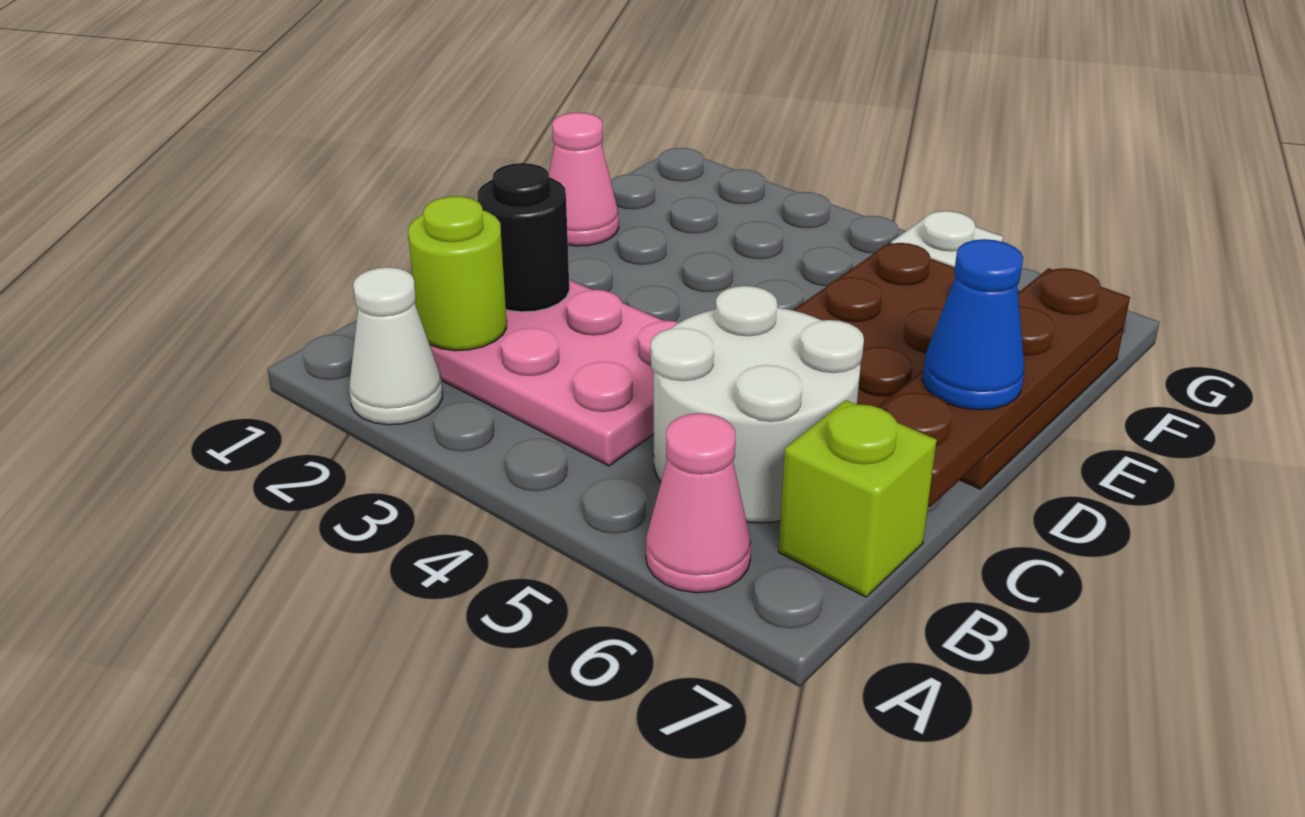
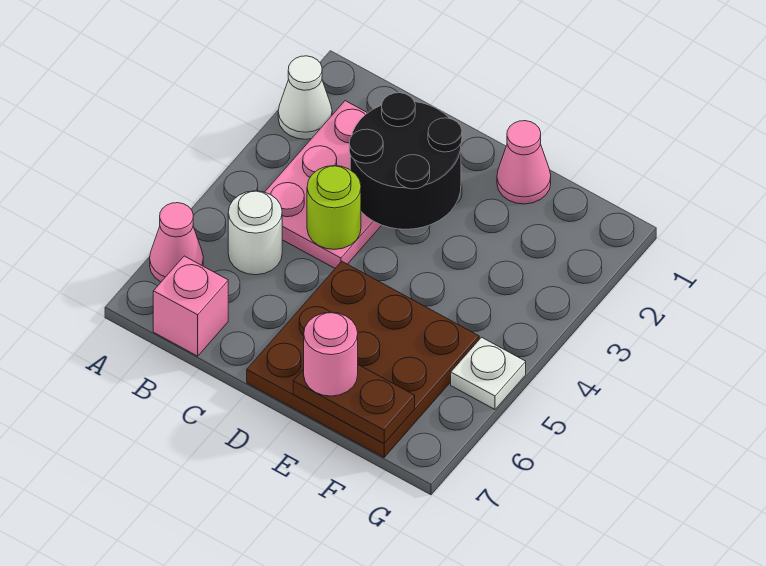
lime 1x1 round brick [408,196,507,351] -> lime 1x1 round brick moved to [307,166,361,249]
white 2x2 round brick [651,286,864,523] -> white 1x1 round brick [228,191,282,275]
lime 1x1 brick [779,400,937,597] -> pink 1x1 brick [153,256,228,356]
black 1x1 round brick [477,163,569,312] -> black 2x2 round brick [349,93,462,229]
brown 1x4 plate [878,268,1130,507] -> brown 1x2 plate [293,365,415,443]
blue 1x1 cone [922,239,1024,410] -> none
none -> pink 1x1 round brick [304,312,358,396]

